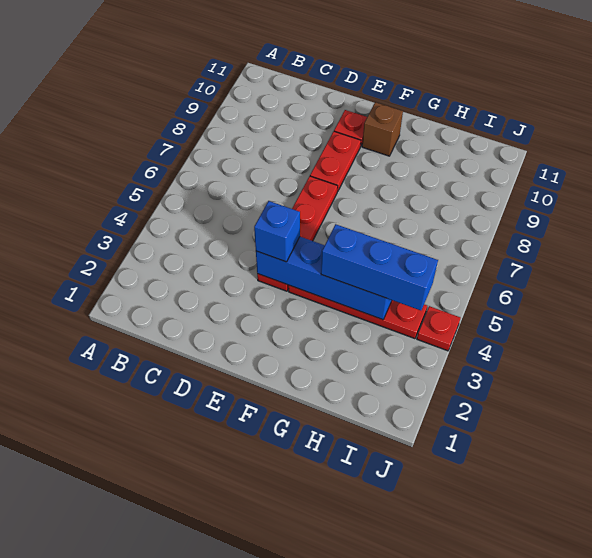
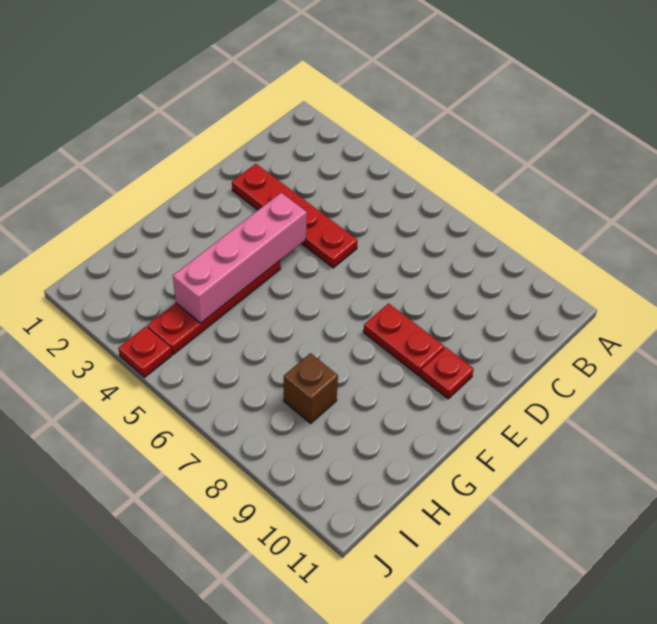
red 1x4 plate [257,176,338,291] -> red 1x4 plate moved to [232,164,358,268]
blue 1x4 brick [256,237,392,320] -> pink 1x4 brick [173,193,307,323]
blue 1x1 brick [254,201,300,262] -> none
brown 1x1 brick [362,102,403,156] -> brown 1x1 brick moved to [284,353,338,423]
blue 1x3 brick [321,224,438,310] -> none

